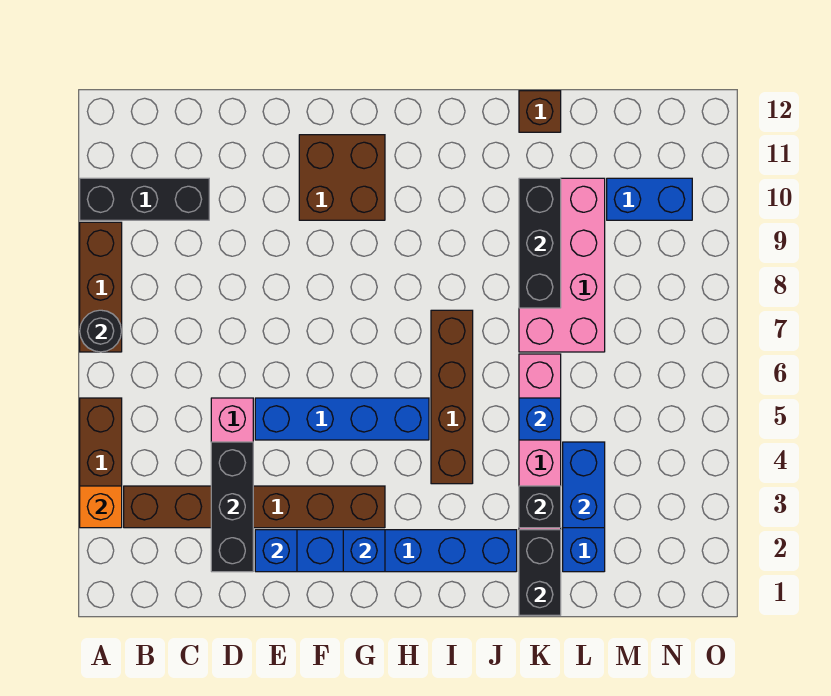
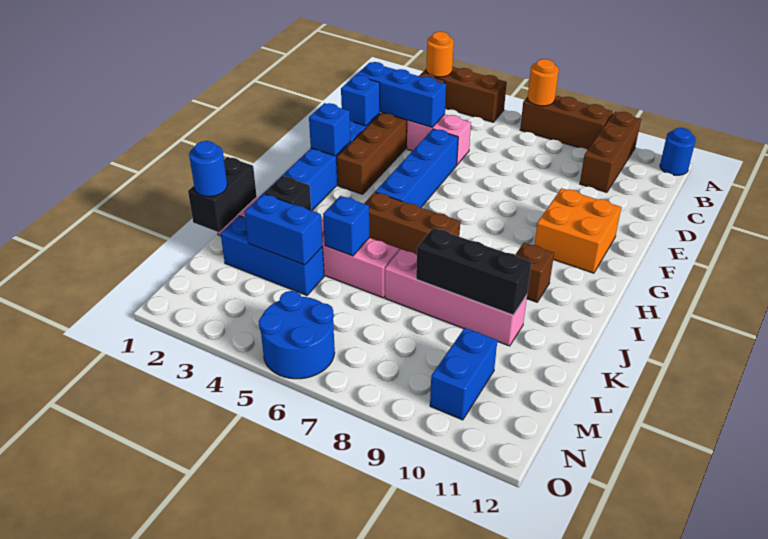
orange 1x1 brick [80,486,122,528] -> orange 1x1 round brick [426,32,454,77]
black 1x1 round brick [80,310,121,352] -> orange 1x1 round brick [528,59,559,106]
black 1x3 brick [80,178,209,220] -> brown 1x3 brick [580,112,641,192]
none -> blue 1x1 round brick [660,128,696,175]
black 1x3 brick [211,442,253,572] -> blue 1x3 brick [356,62,446,127]
brown 2x2 brick [299,135,385,220] -> orange 2x2 brick [535,188,621,273]
brown 1x4 brick [431,310,473,484] -> brown 1x3 brick [364,192,460,255]
black 1x2 brick [519,530,561,615] -> black 1x2 brick turned to [188,157,257,232]
pink 2x4 brick [519,178,605,352] -> pink 1x4 brick [385,249,527,346]
brown 1x1 brick [519,91,561,132] -> brown 1x1 brick moved to [515,243,554,302]
none -> blue 1x1 round brick [189,141,227,197]
none -> blue 2x2 round brick [259,291,335,379]

